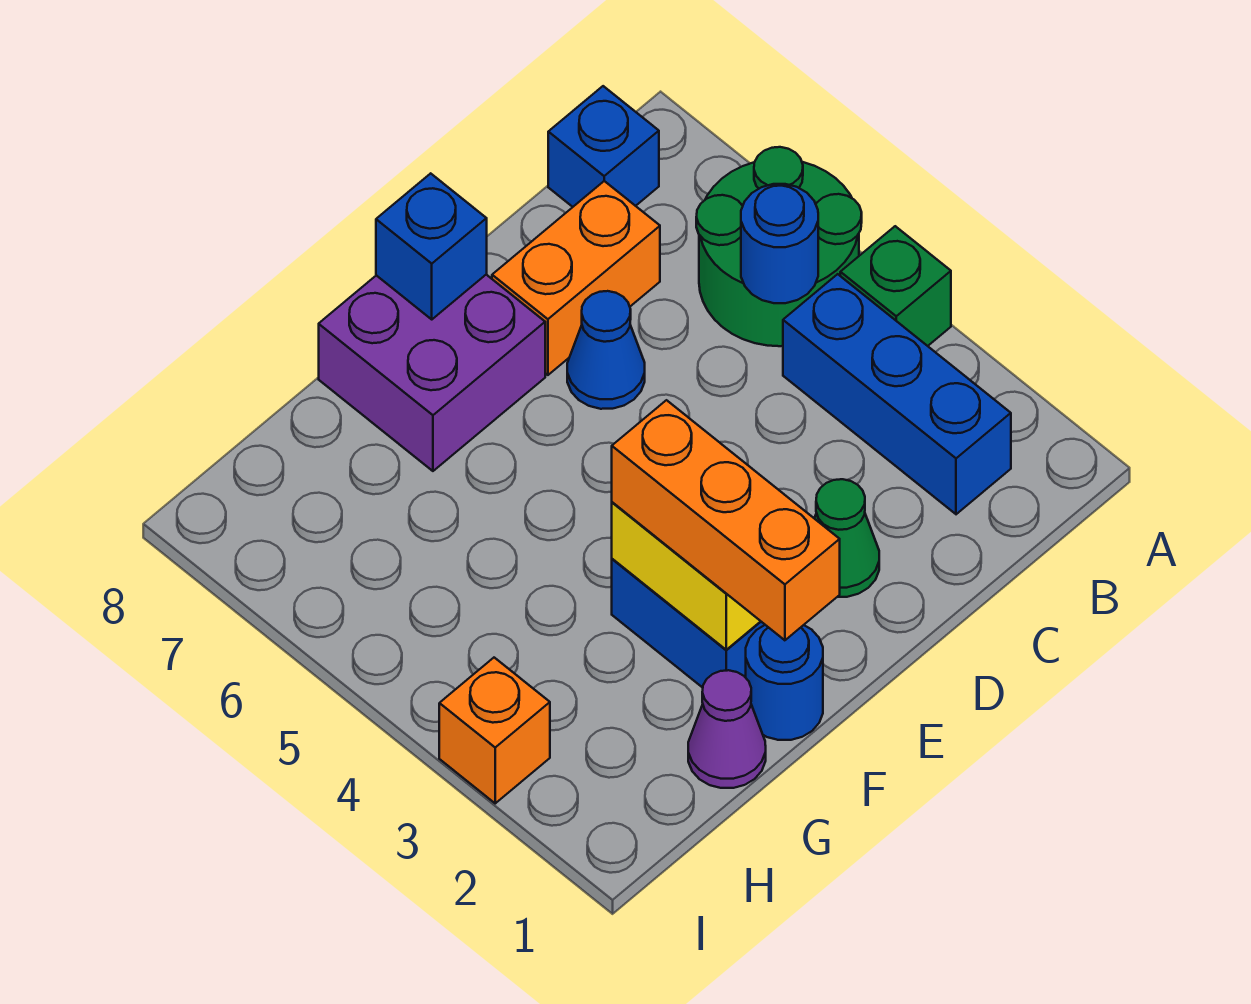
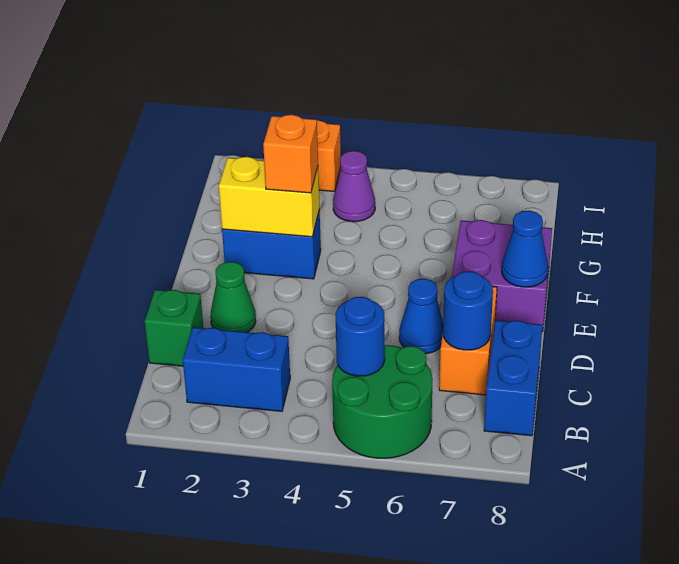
green 1x1 brick [840,226,951,346] -> green 1x1 brick moved to [145,290,203,366]
blue 1x3 brick [783,274,1011,514] -> blue 1x2 brick [183,327,290,411]
blue 1x1 brick [548,86,659,207] -> blue 1x2 brick [484,320,542,436]
blue 1x1 brick [376,173,487,319] -> blue 1x1 cone [502,211,548,287]
blue 1x1 round brick [746,625,823,740] -> blue 1x1 round brick moved to [443,271,493,350]
orange 1x3 brick [612,400,840,640] -> orange 1x1 brick [263,115,318,193]
purple 1x1 cone [688,670,766,788] -> purple 1x1 cone moved to [333,151,375,222]

